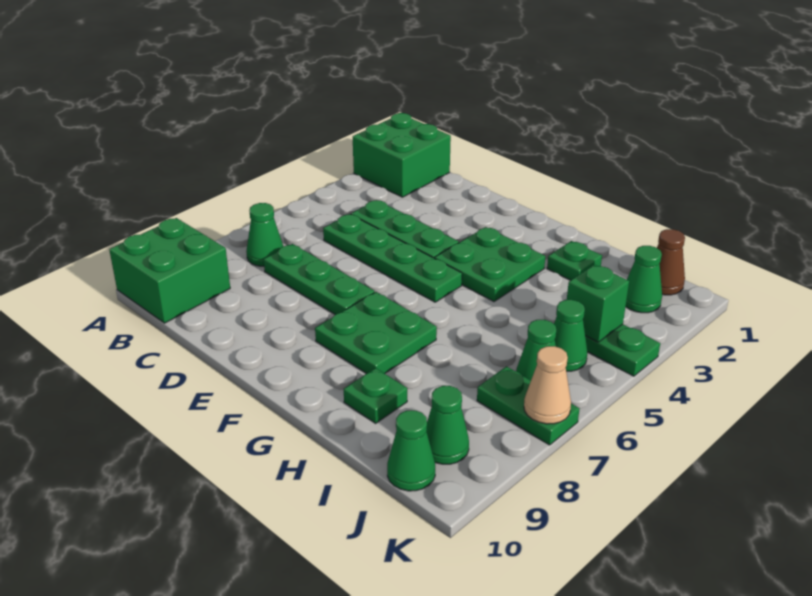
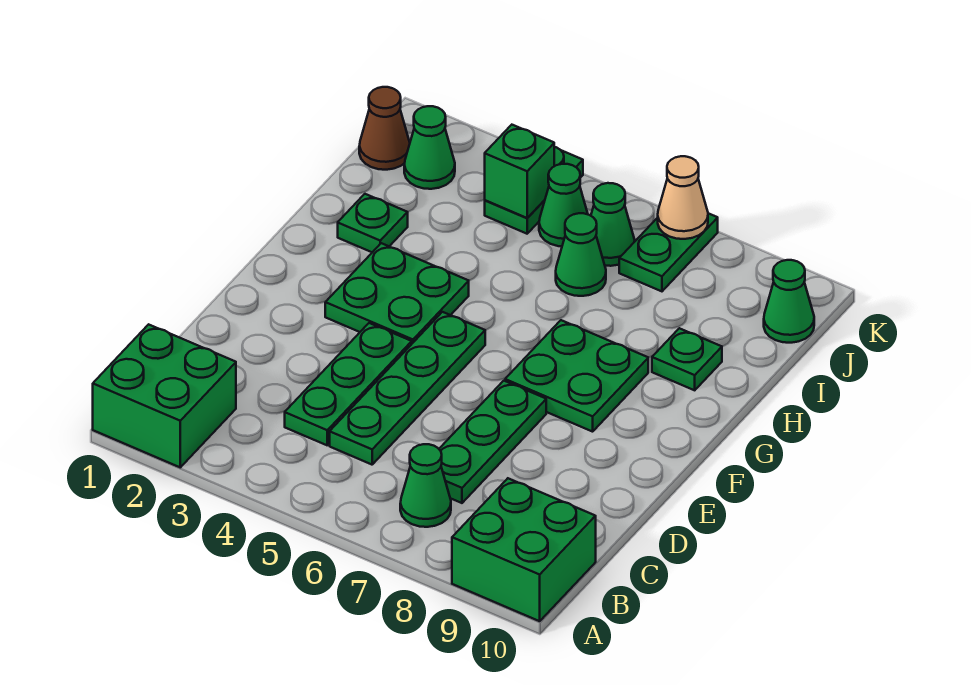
green 1x1 cone [427,386,469,464] -> green 1x1 cone moved to [556,213,606,296]

